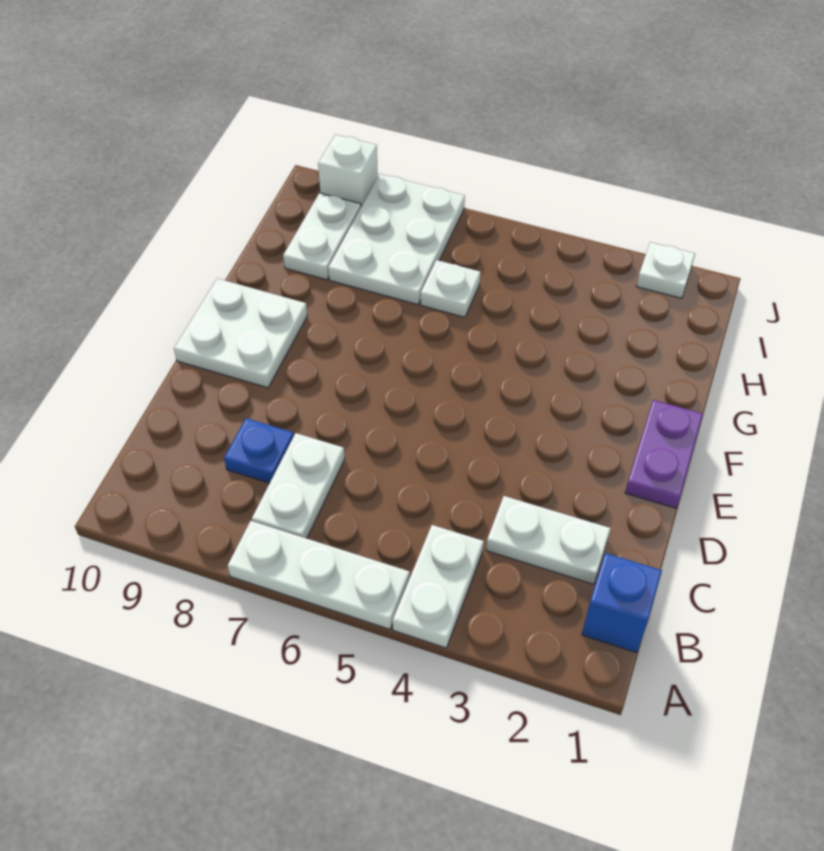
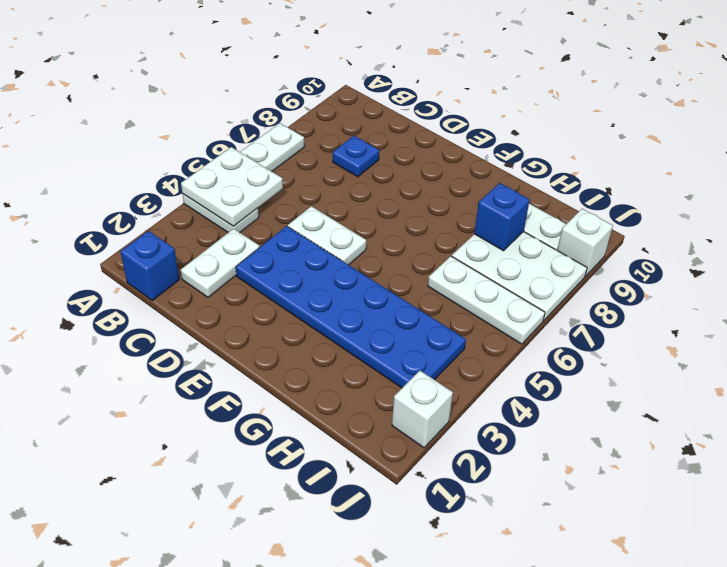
white 1x2 plate [252,433,345,538] -> white 1x2 plate moved to [288,206,366,265]
none -> blue 2x6 plate [236,226,466,388]
purple 1x2 plate [625,400,703,508] -> none
white 2x2 plate [174,278,307,388] -> white 2x2 plate moved to [181,147,283,226]
white 1x1 plate [421,260,480,317] -> white 1x3 plate [428,256,545,344]
none -> blue 1x1 brick [474,183,530,251]
white 1x1 plate [636,242,695,299] -> white 1x1 brick [392,371,453,448]

